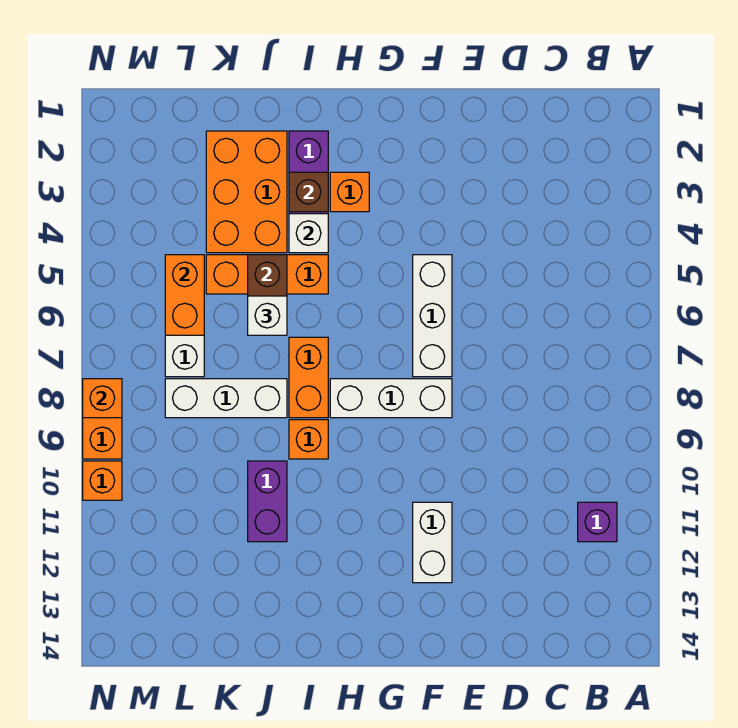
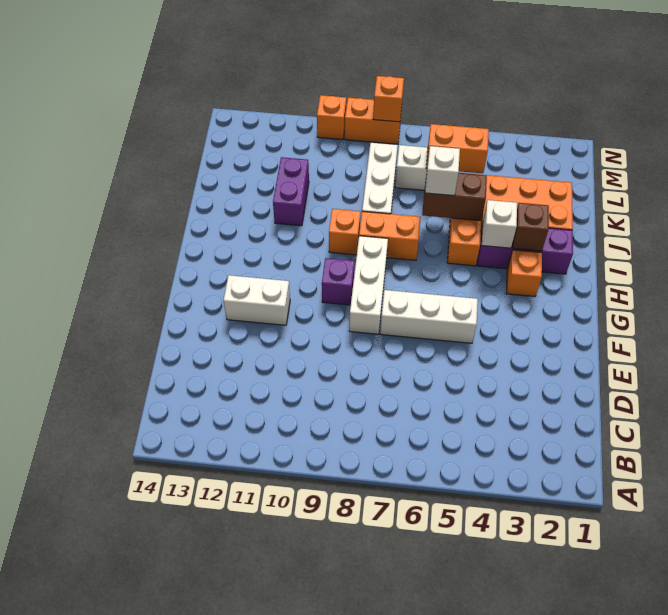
purple 1x1 brick [578,502,617,542] -> purple 1x1 brick moved to [322,258,355,305]
purple 1x2 brick [248,461,287,542] -> purple 1x2 brick turned to [273,157,309,226]

